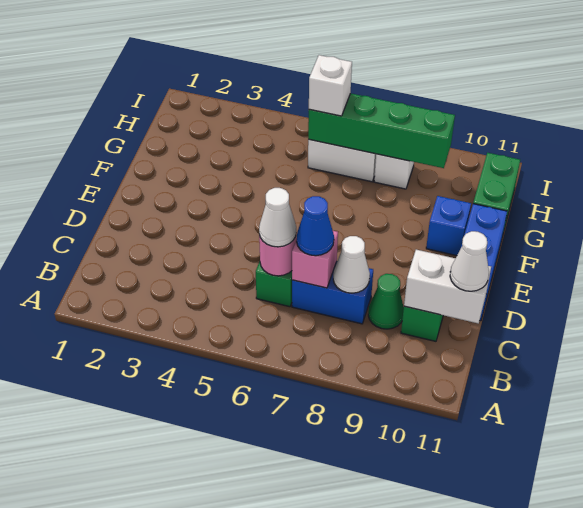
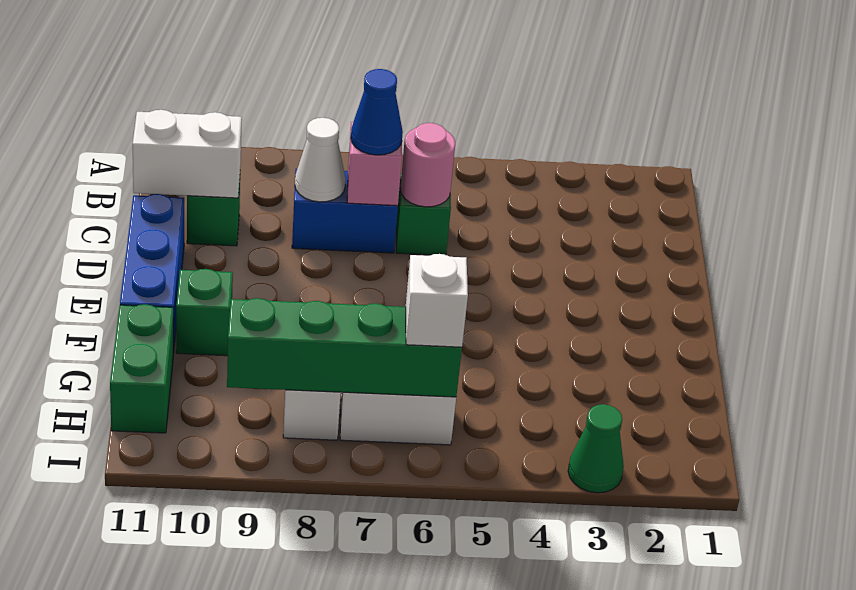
white 1x1 cone [259,188,296,247] -> none
green 1x1 cone [368,274,404,329] -> green 1x1 cone moved to [568,404,624,493]
white 1x1 cone [450,231,489,291] -> none
blue 1x1 brick [426,196,471,256] -> green 1x1 brick [176,269,233,356]

